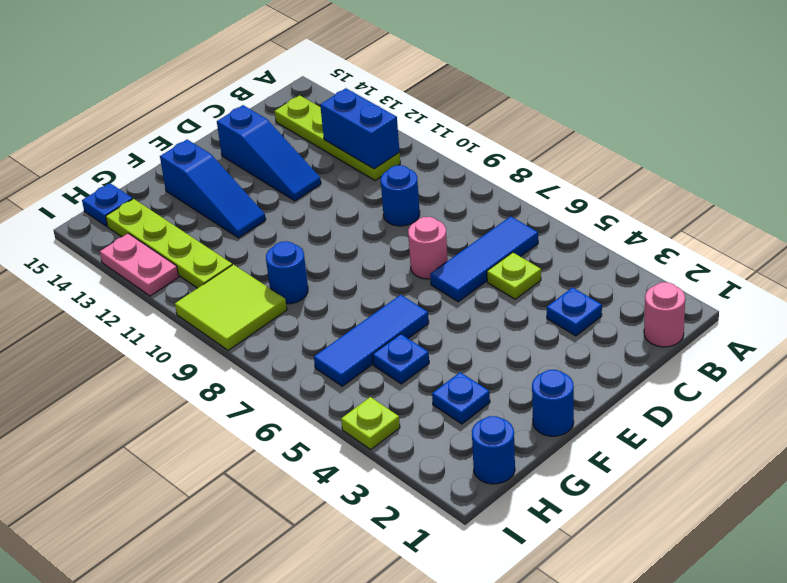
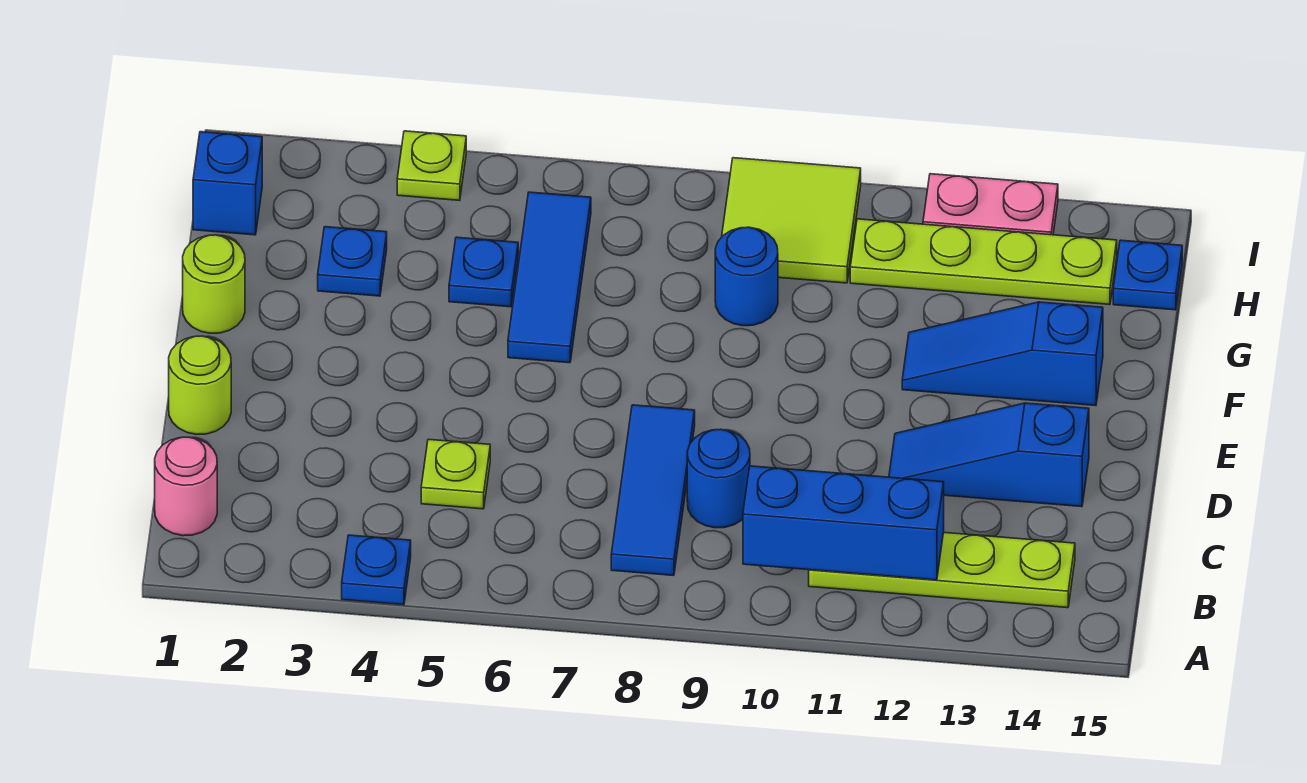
blue 1x3 tile [430,216,538,302] -> blue 1x3 tile moved to [611,405,695,576]
blue 1x2 brick [320,88,399,169] -> blue 1x3 brick [743,466,944,580]
blue 1x1 plate [547,287,602,336] -> blue 1x1 plate moved to [342,535,411,605]
none -> lime 1x1 round brick [169,336,231,434]
pink 1x1 round brick [408,217,448,279] -> none
blue 1x1 round brick [532,370,574,436] -> lime 1x1 round brick [183,235,245,333]
blue 1x1 round brick [472,416,515,484] -> blue 1x1 brick [193,132,262,235]

